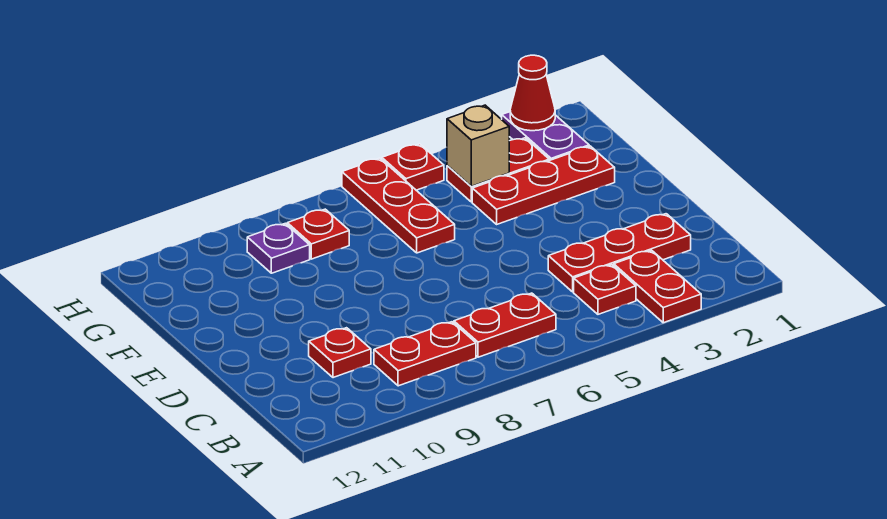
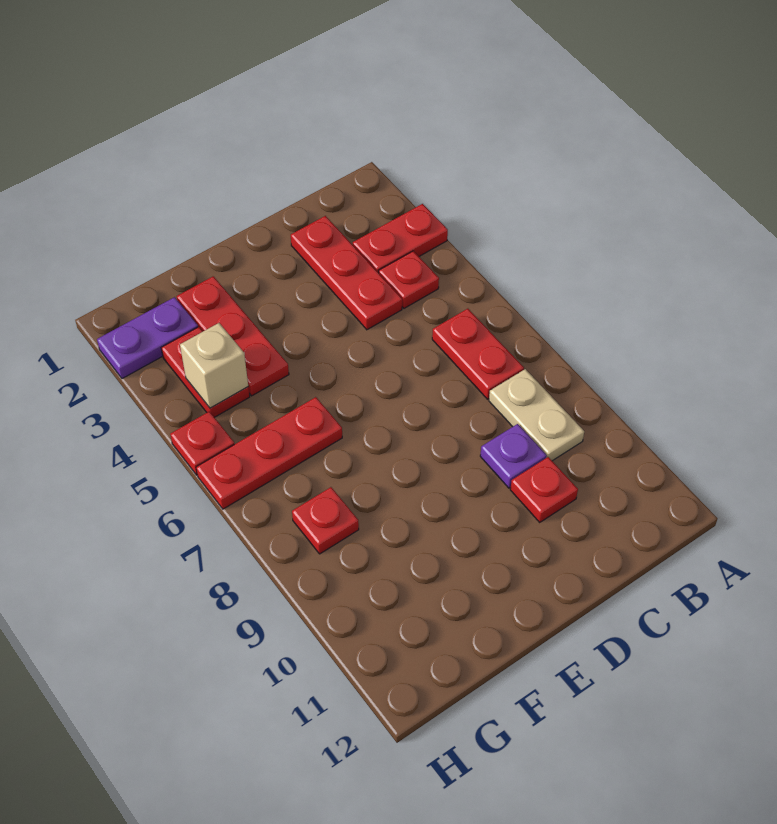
red 1x2 plate [374,322,476,386] -> tan 1x2 plate [489,369,584,461]
purple 1x1 plate [247,223,310,273] -> purple 1x1 plate moved to [480,424,547,488]
red 1x1 cone [510,55,555,131] -> none

